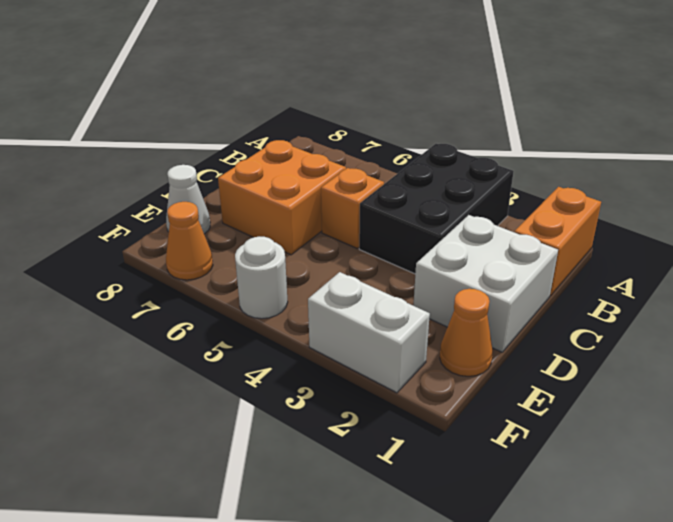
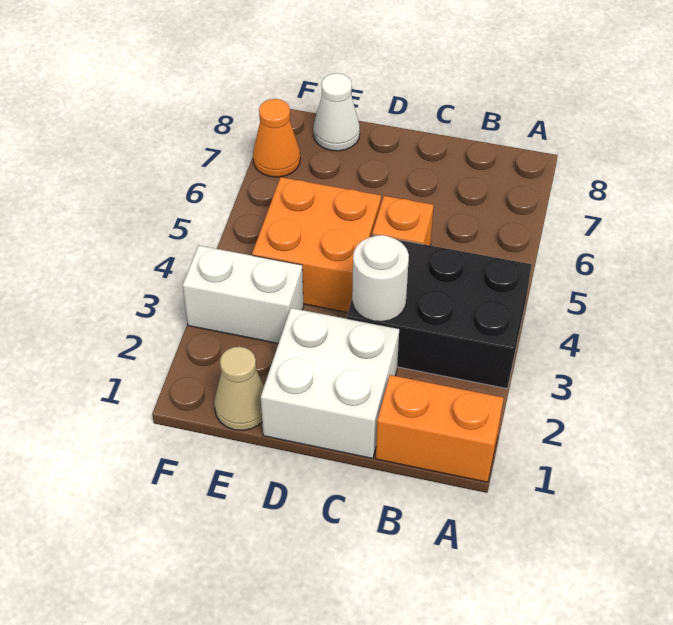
orange 2x2 brick [218,140,346,255] -> orange 2x2 brick moved to [252,177,381,313]
orange 1x1 cone [440,289,493,376] -> tan 1x1 cone [214,347,264,430]
white 1x2 brick [308,272,430,393] -> white 1x2 brick turned to [183,246,304,343]
white 1x1 round brick [235,236,288,319] -> white 1x1 round brick moved to [352,235,409,322]

